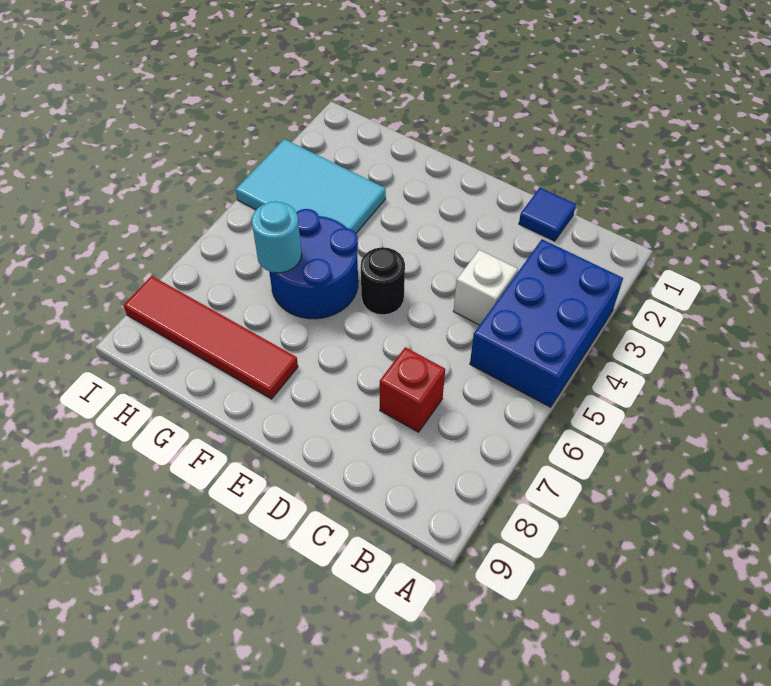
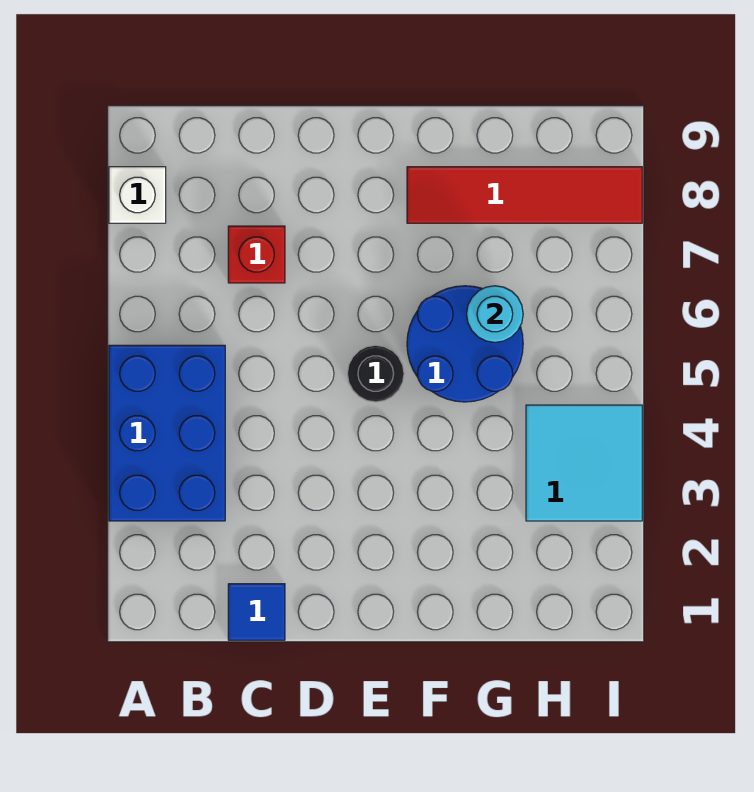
white 1x1 brick [454,250,518,325] -> white 1x1 brick moved to [109,167,166,223]
cyan 2x3 tile [236,139,386,233] -> cyan 2x2 tile [526,405,642,521]

